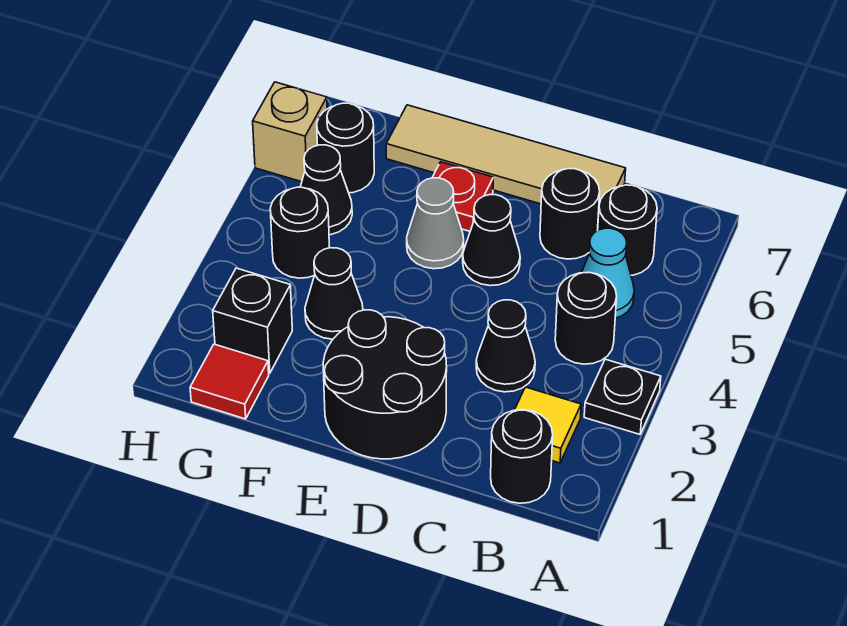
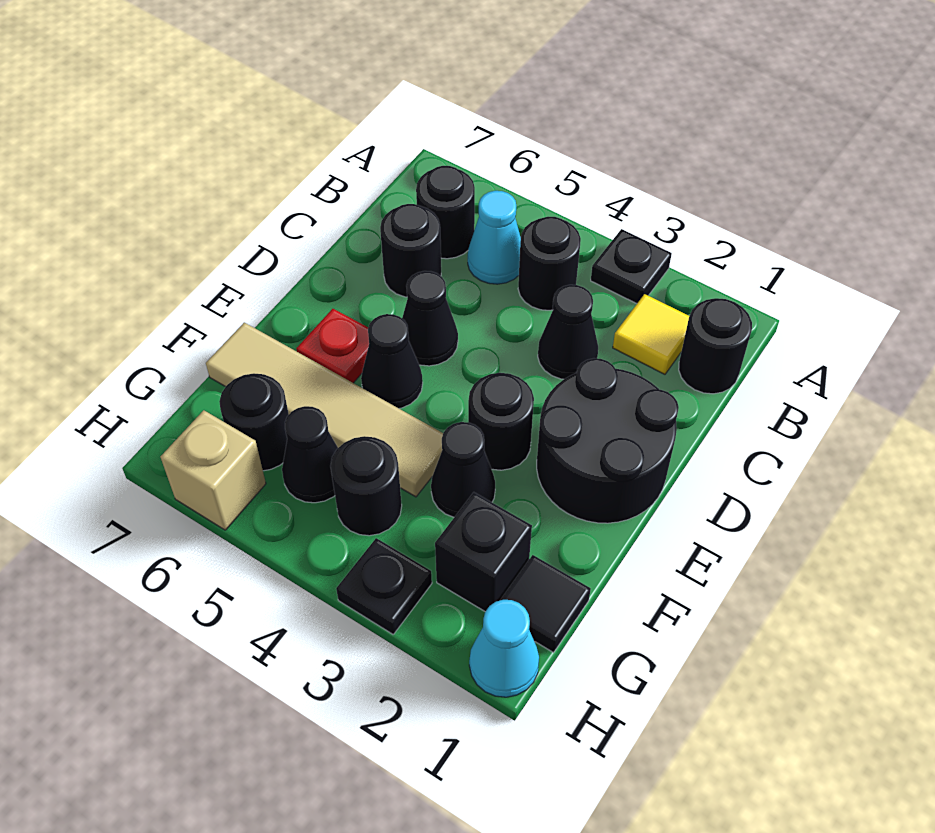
tan 1x4 tile [386,105,626,216] -> tan 1x4 tile turned to [206,323,443,497]
none -> black 1x1 round brick [468,373,534,470]
grey 1x1 cone [407,178,464,269] -> black 1x1 cone [361,314,423,408]
red 1x1 tile [190,344,269,419] -> black 1x1 tile [501,555,591,653]
none -> cyan 1x1 cone [469,600,539,697]
none -> black 1x1 plate [336,538,432,634]

